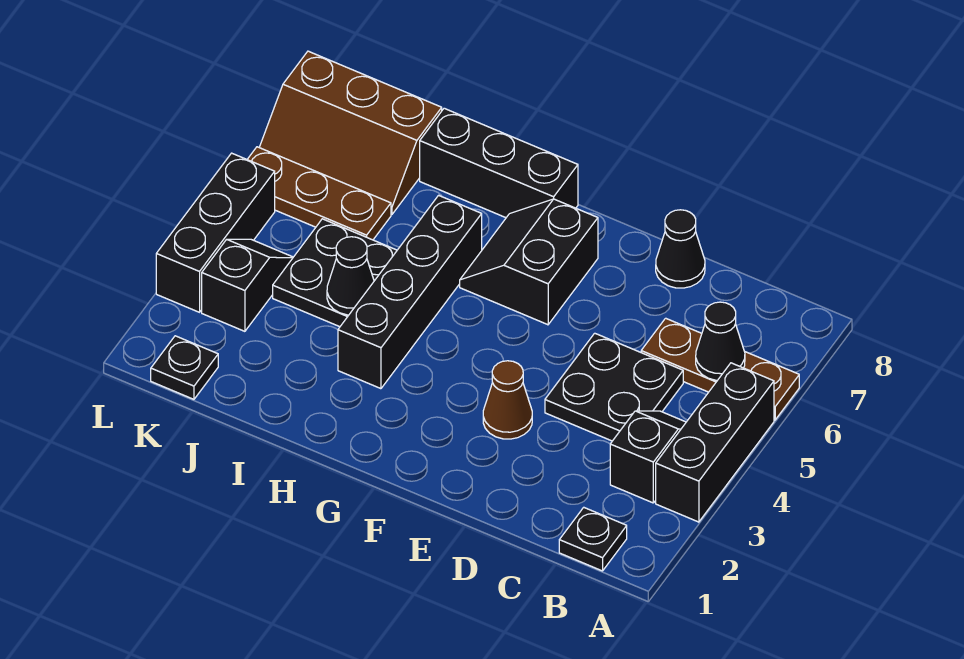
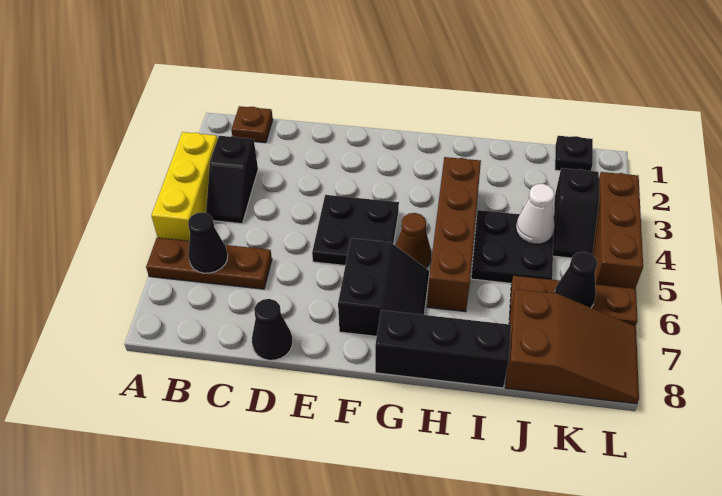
black 1x3 brick [656,363,774,522] -> yellow 1x3 brick [151,132,218,241]
black 1x1 plate [559,507,627,571] -> brown 1x1 plate [231,106,273,143]
black 2x2 plate [545,333,683,441] -> black 2x2 plate moved to [312,195,399,265]
brown 1x1 cone [483,361,532,439] -> brown 1x1 cone moved to [396,213,431,268]
black 1x4 brick [338,195,482,389] -> brown 1x4 brick [427,157,481,312]
black 1x1 cone [327,237,374,315] -> black 1x1 cone moved to [555,252,597,308]
none -> white 1x1 cone [516,184,555,244]
brown 2x3 slope [259,51,442,214] -> brown 2x3 slope turned to [505,289,639,404]
black 1x3 brick [156,153,275,312] -> brown 1x3 brick [593,172,643,289]

